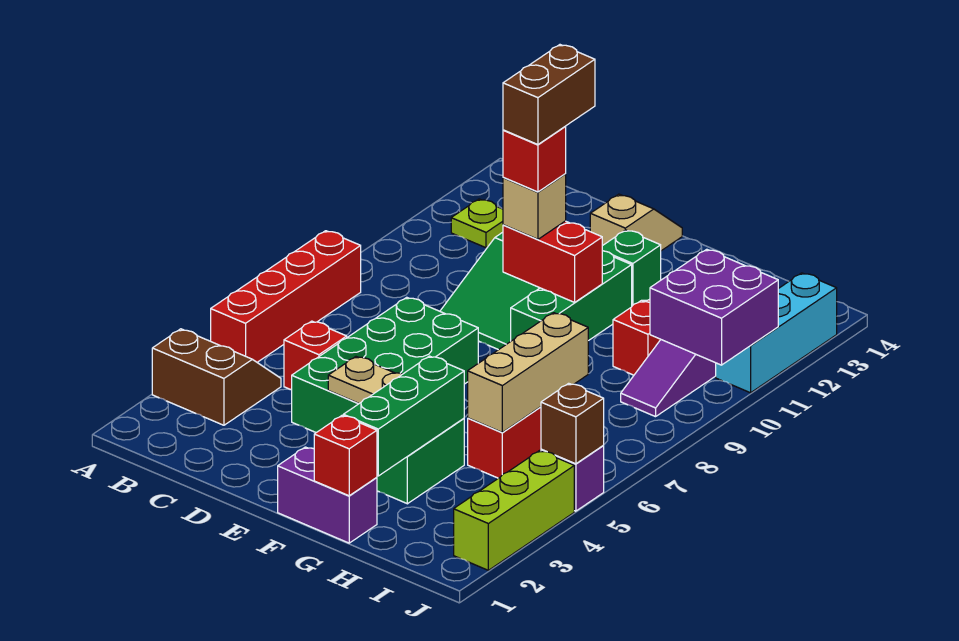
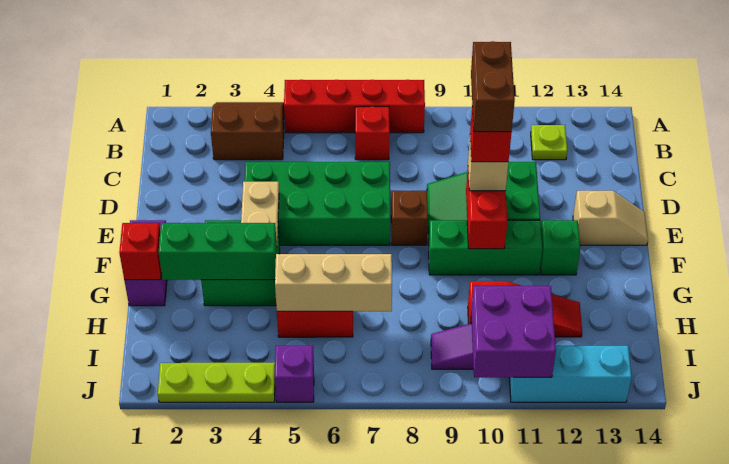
brown 2x2 slope [152,329,281,425] -> brown 2x2 slope turned to [211,102,284,160]
red 1x1 brick [284,321,347,390] -> red 1x1 brick moved to [355,106,390,160]
brown 1x2 brick [503,45,595,145] -> brown 1x2 brick turned to [471,41,515,132]
lime 1x3 brick [454,451,574,570] -> lime 1x3 plate [158,363,275,402]
brown 1x1 brick [541,383,604,464] -> brown 1x1 brick moved to [391,191,428,245]

